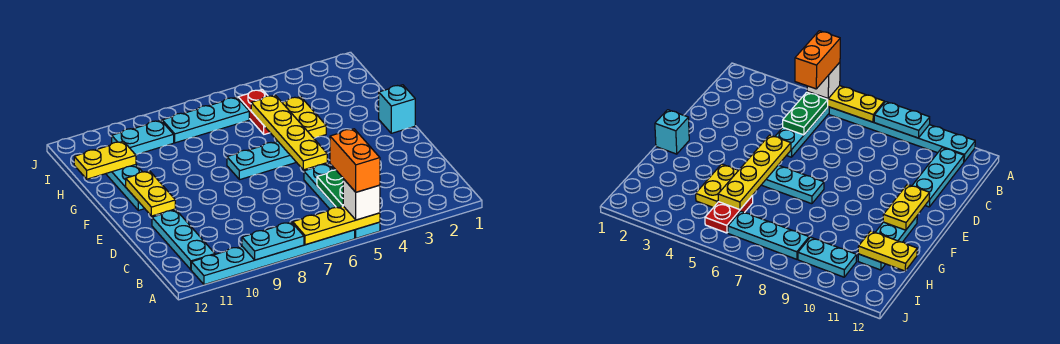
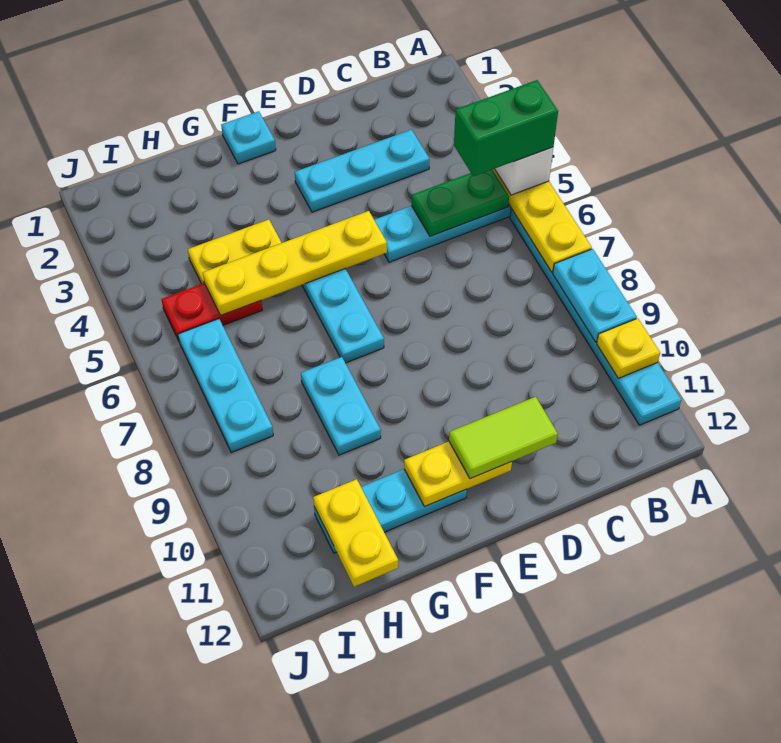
orange 1x2 brick [330,129,380,192] -> green 1x2 brick [454,80,558,176]
none -> yellow 1x1 plate [597,318,660,378]
cyan 1x3 plate [152,210,215,270] -> cyan 1x3 plate moved to [295,130,429,212]
none -> lime 1x2 tile [449,397,558,479]
cyan 1x1 brick [379,85,415,133] -> cyan 1x1 plate [221,111,276,164]
cyan 1x2 plate [112,120,174,155] -> cyan 1x2 plate moved to [301,357,381,455]

